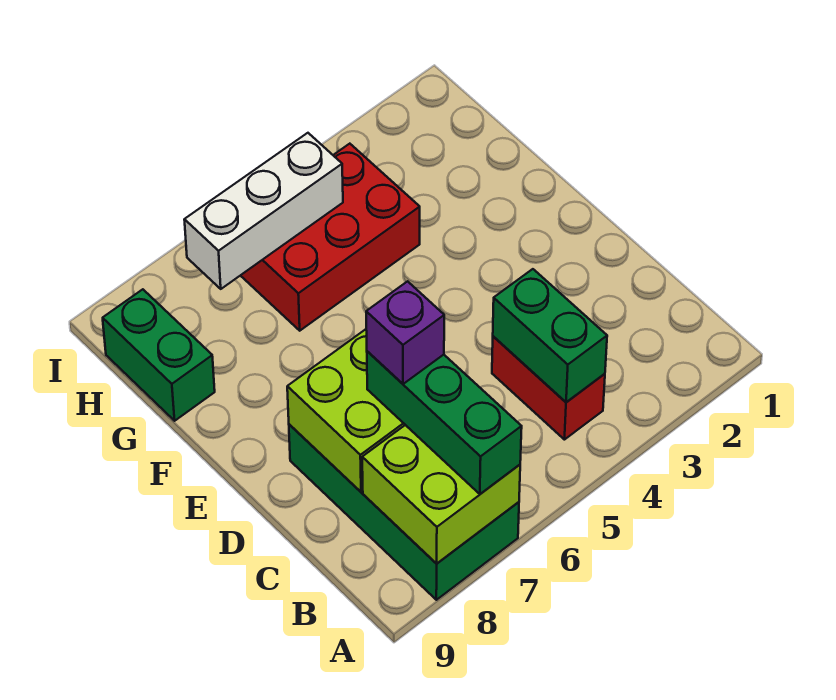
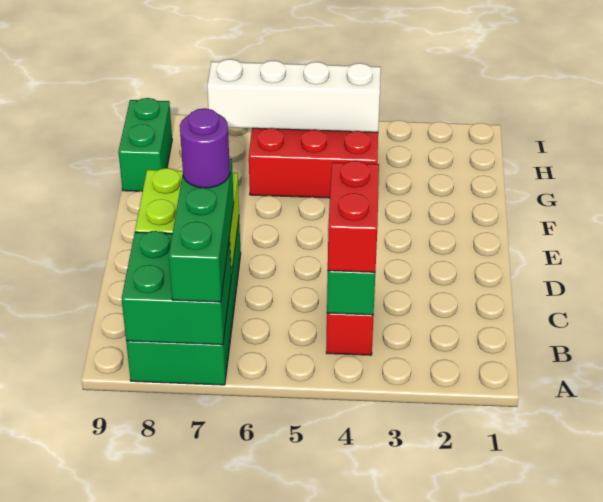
lime 2x2 brick [362,425,520,564] -> green 2x2 brick [122,231,231,345]
none -> red 1x2 brick [328,161,379,272]
purple 1x1 brick [366,281,444,384] -> purple 1x1 round brick [180,108,230,188]
white 1x3 brick [184,133,343,289] -> white 1x4 brick [207,59,381,132]

